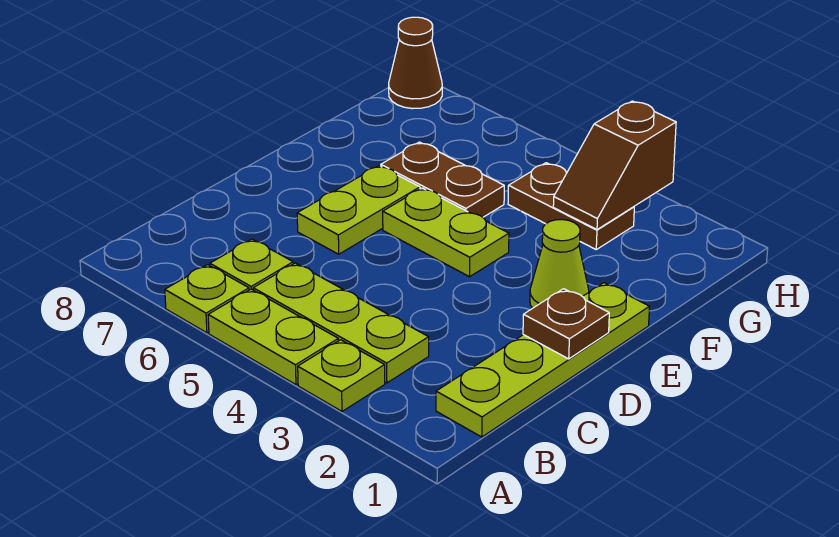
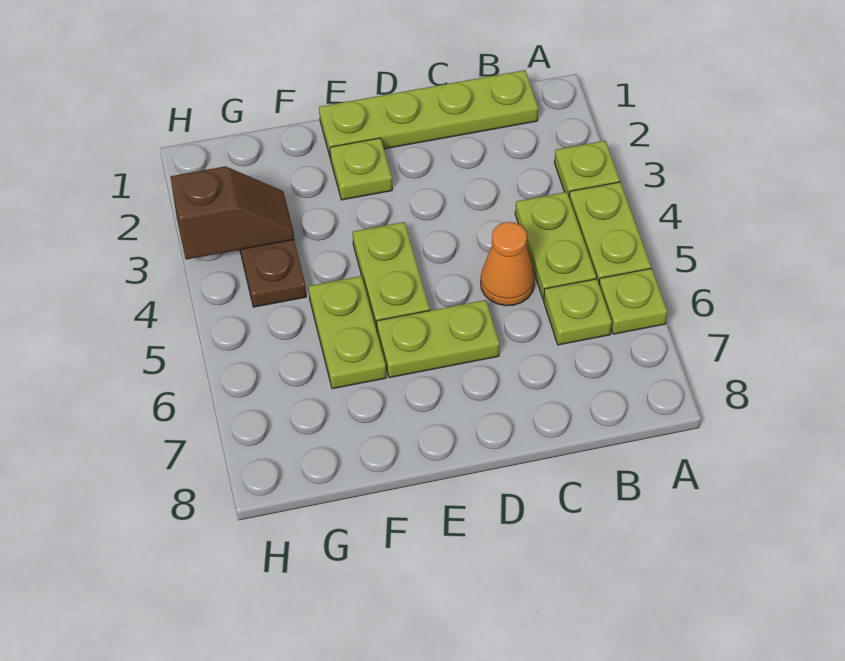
lime 1x3 plate [253,263,429,383] -> lime 1x2 plate [515,192,596,300]
none -> orange 1x1 cone [481,222,535,306]
brown 1x1 plate [523,289,609,359] -> none
lime 1x1 cone [530,219,589,308] -> lime 1x1 plate [330,138,392,200]
brown 1x2 plate [381,142,504,217] -> lime 1x2 plate [309,276,386,389]
brown 1x1 cone [389,17,442,109] -> none

